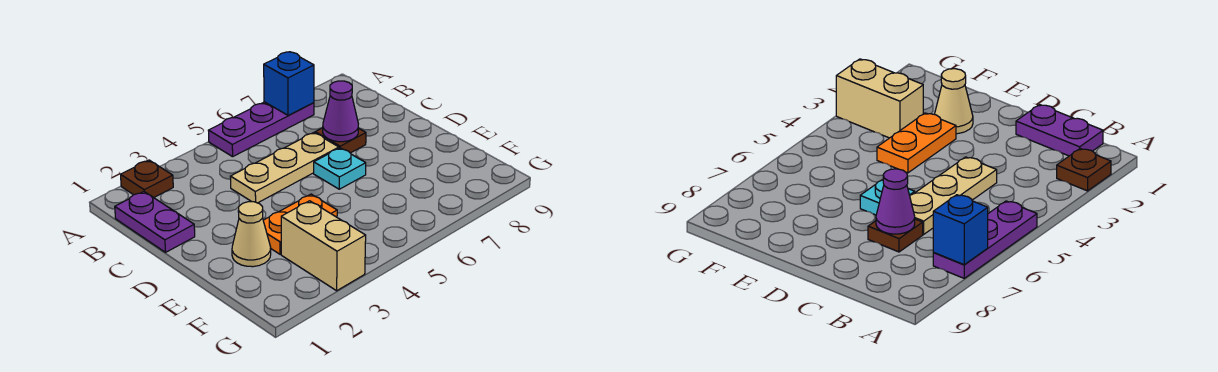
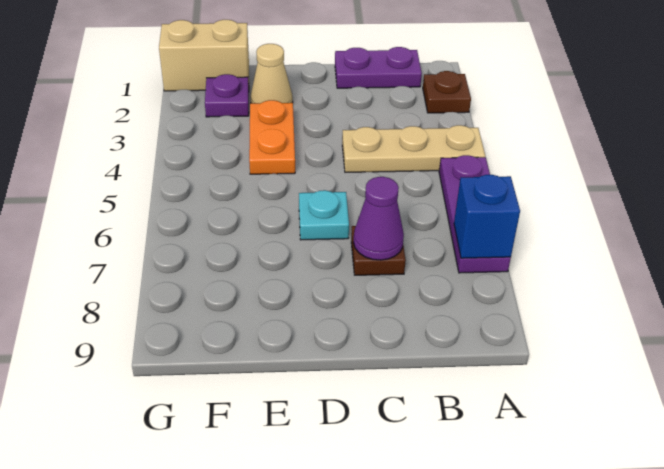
tan 1x3 plate [230,133,339,203] -> tan 1x3 plate turned to [342,125,485,172]
none -> purple 1x1 plate [205,74,249,117]
tan 1x2 brick [281,201,366,291] -> tan 1x2 brick moved to [159,20,249,91]

